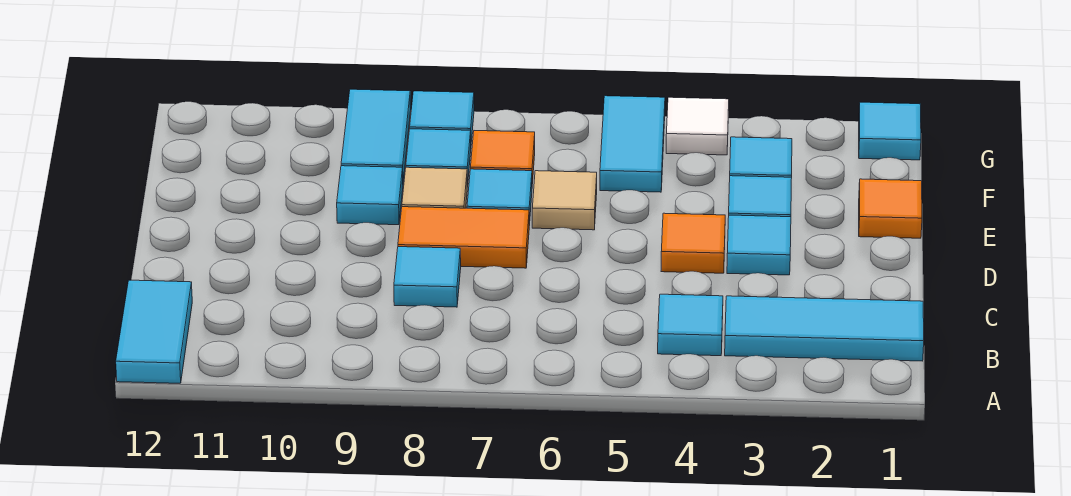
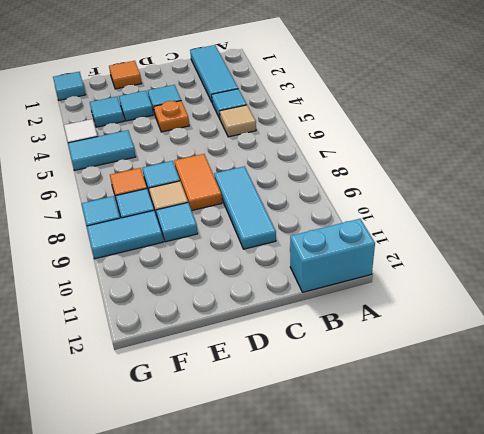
cyan 1x2 tile [116,280,192,383] -> cyan 1x2 brick [290,219,375,292]
cyan 1x1 tile [394,247,461,307] -> cyan 1x3 tile [214,166,276,249]
orange 1x1 tile [661,213,725,273] -> orange 1x1 plate [154,101,189,132]
tan 1x1 tile [532,171,597,230] -> tan 1x1 tile moved to [220,105,256,137]

